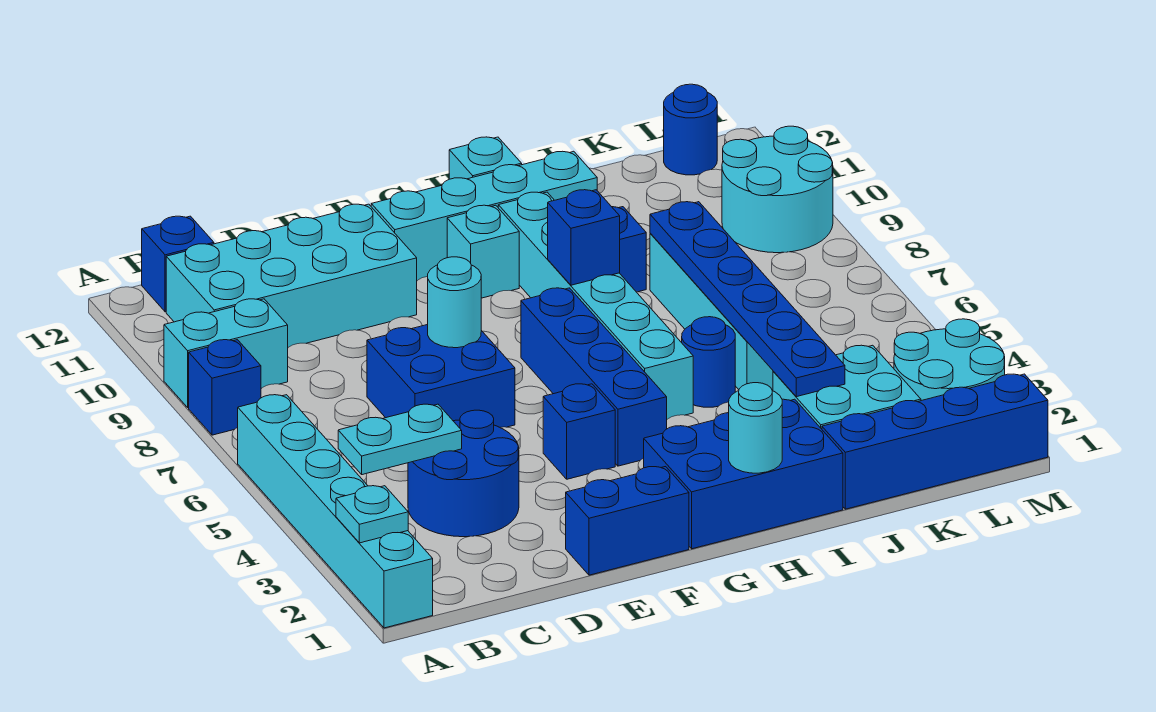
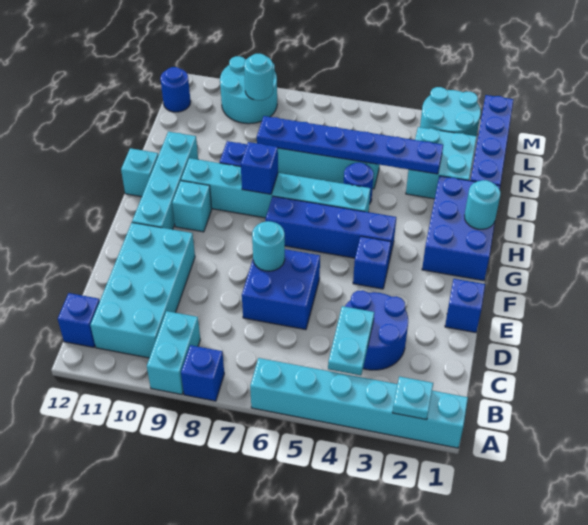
blue 1x2 brick [566,467,689,575] -> blue 1x1 brick [445,279,485,333]
none -> cyan 1x1 round brick [244,54,273,100]

